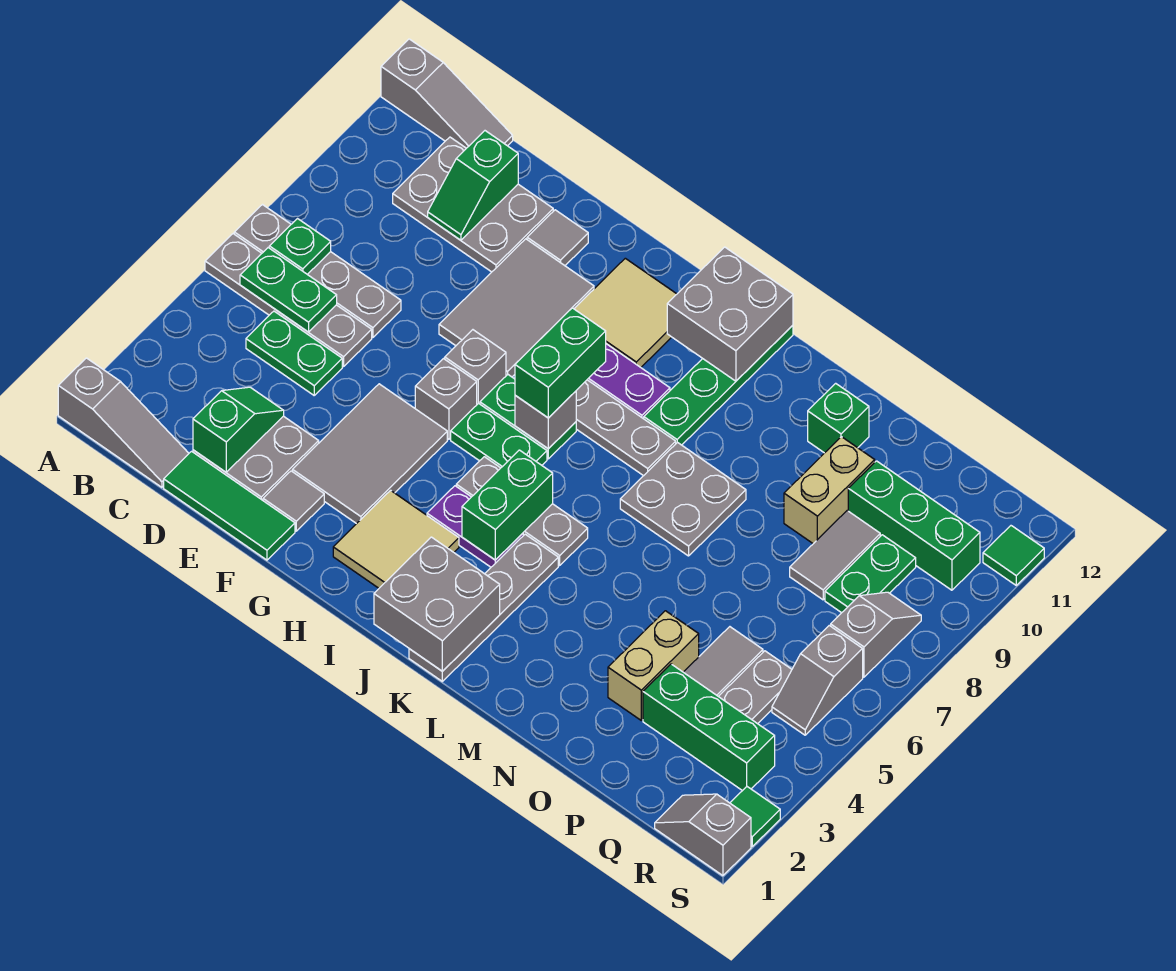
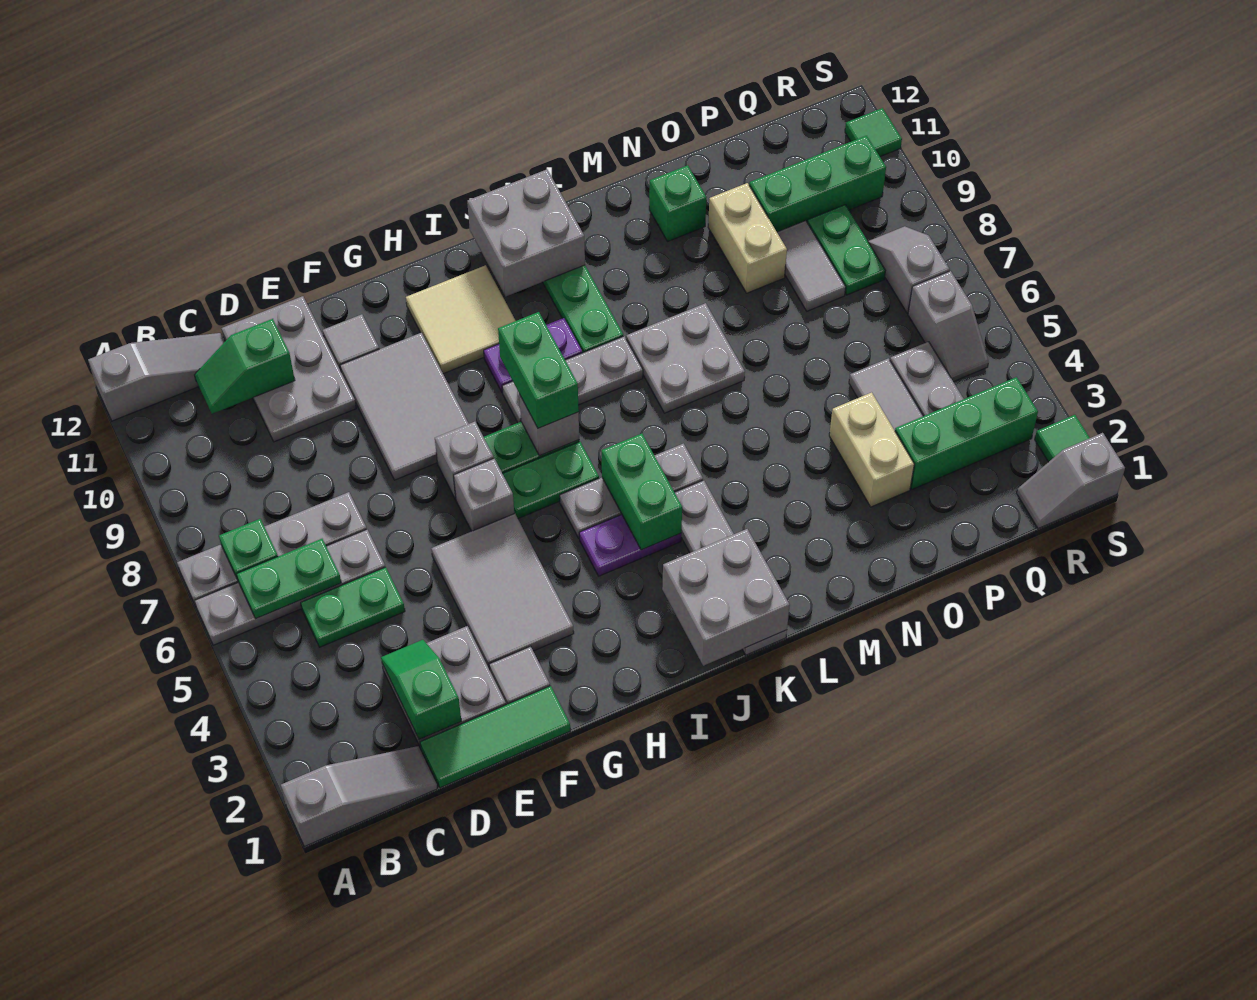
grey 2x3 plate [393,137,553,272] -> grey 2x3 plate turned to [221,296,356,442]
green 1x2 slope [428,131,518,240] -> green 1x2 slope turned to [195,319,295,414]
tan 2x2 tile [333,490,459,588] -> none

